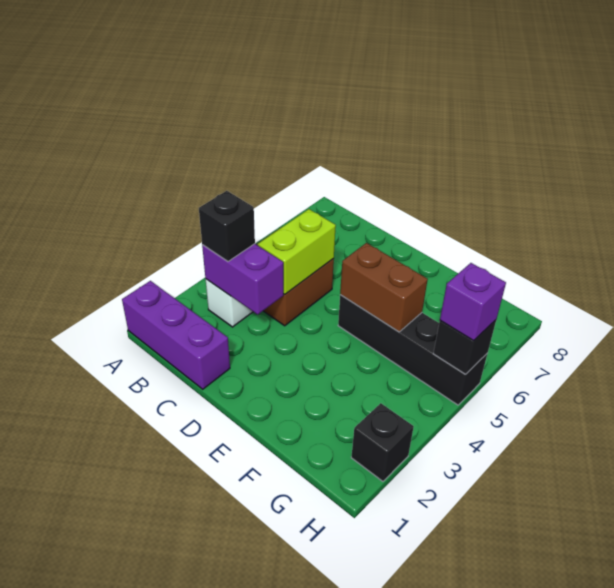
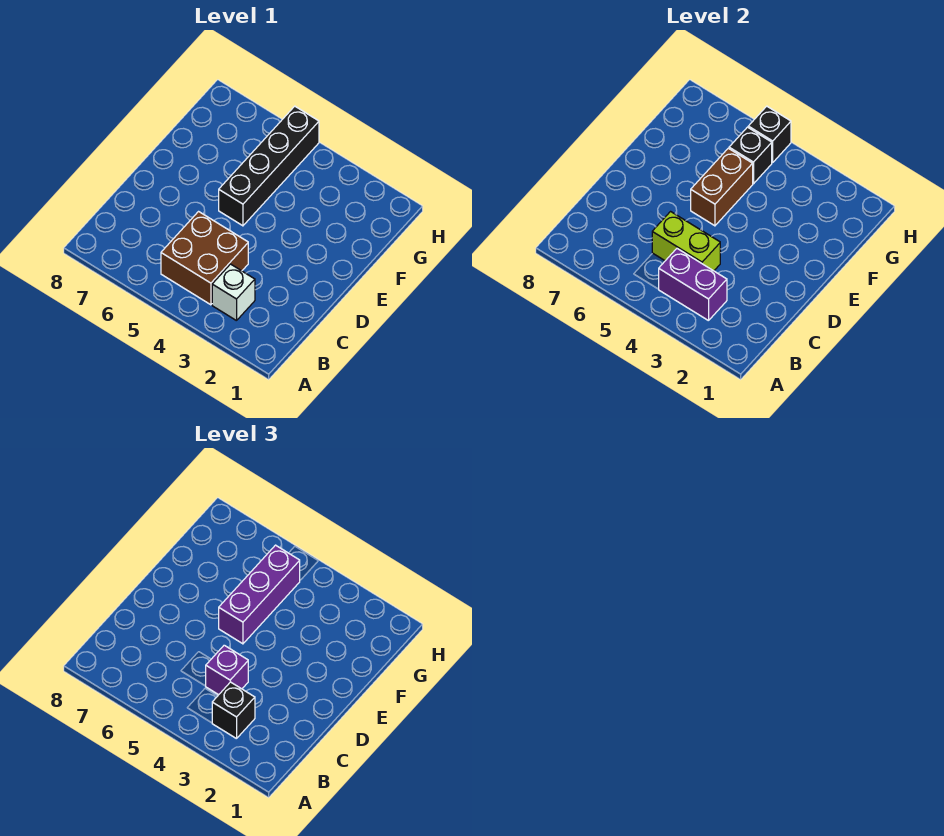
purple 1x3 brick [122,281,230,389] -> purple 1x3 brick moved to [219,545,300,644]
purple 1x2 brick [202,244,283,315] -> purple 1x2 brick turned to [659,249,727,321]
black 1x1 brick [351,403,414,481] -> black 1x1 brick moved to [729,127,772,184]
purple 1x1 brick [440,263,506,341] -> purple 1x1 brick moved to [206,645,248,695]

